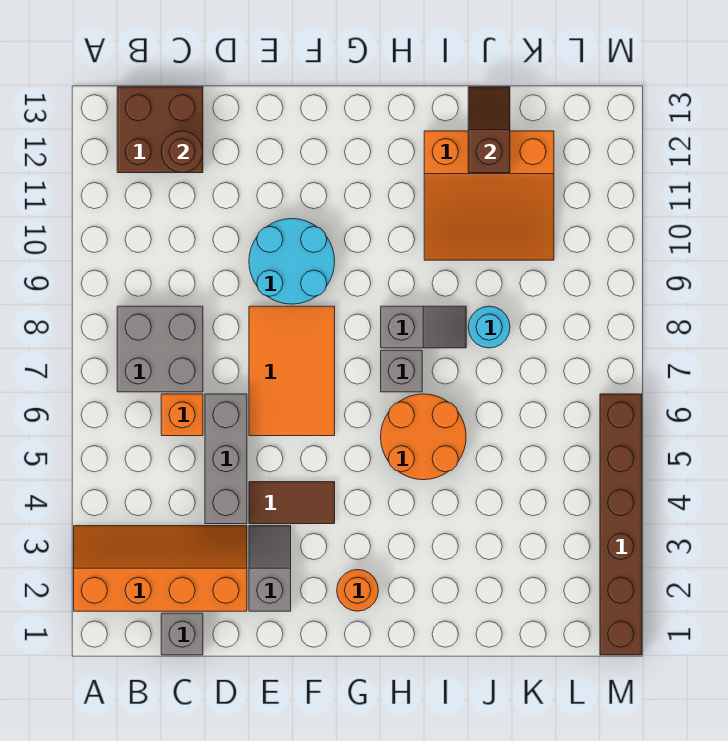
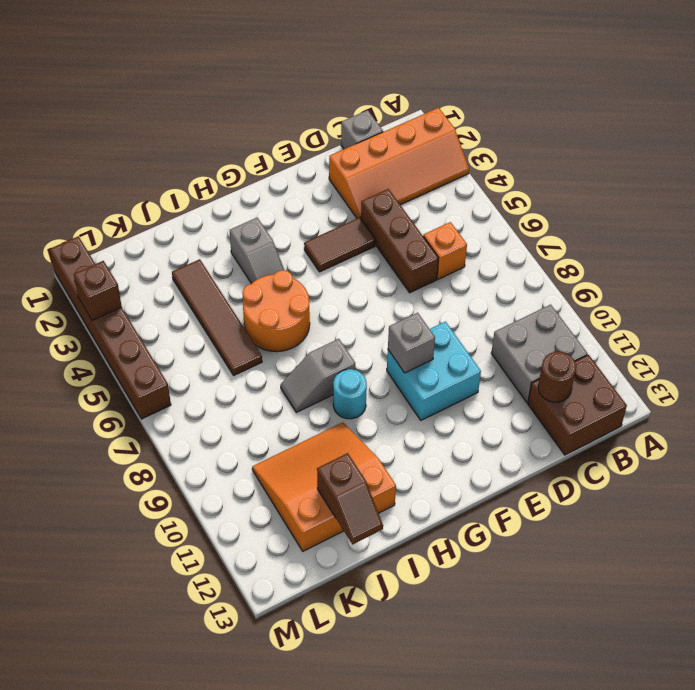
grey 2x2 brick [117,306,203,392] -> grey 2x2 brick moved to [491,304,588,403]
grey 1x3 brick [205,394,247,524] -> brown 1x3 brick [361,189,438,293]
grey 1x2 slope [249,526,291,611] -> grey 1x2 slope moved to [230,218,284,284]
orange 2x3 tile [249,306,335,436] -> none
cyan 2x2 round brick [249,219,335,304] -> cyan 2x2 brick [387,322,481,420]
orange 1x1 round brick [337,570,378,611] -> none
grey 1x1 brick [381,350,422,392] -> grey 1x1 brick moved to [388,313,435,373]
none -> brown 1x4 tile [172,259,262,375]
cyan 1x1 round brick [468,306,510,348] -> cyan 1x1 round brick moved to [333,369,367,419]
none -> brown 1x1 brick [74,261,122,320]

